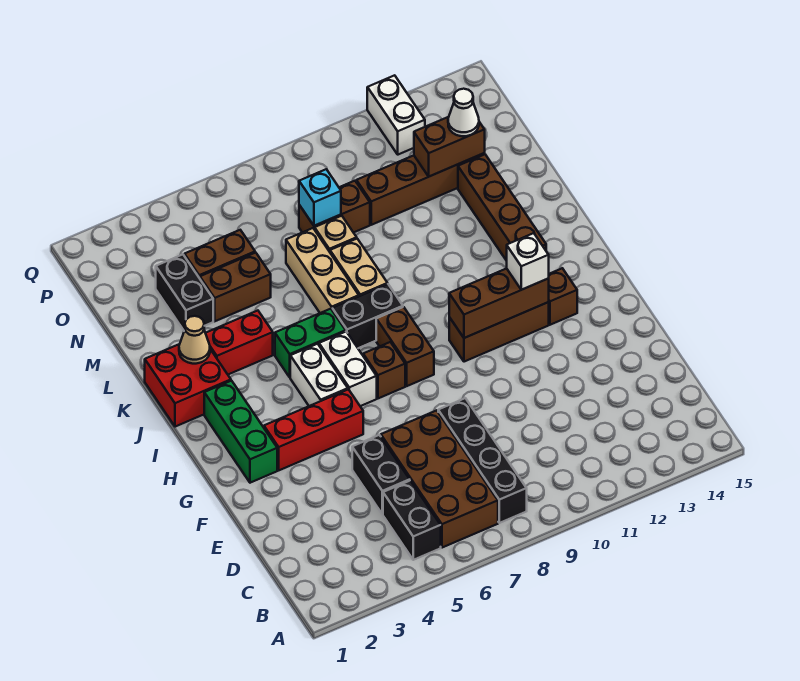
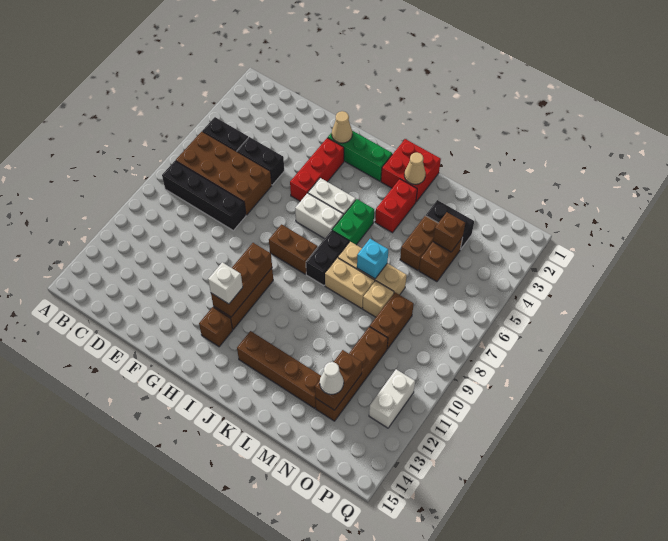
none -> tan 1x1 cone [332,111,352,143]
brown 1x1 brick [363,342,405,398] -> brown 1x1 brick moved to [433,212,465,252]
cyan 1x1 brick [299,169,341,226] -> cyan 1x1 brick moved to [357,239,388,279]
white 1x2 brick [367,75,425,155] -> white 1x2 brick turned to [369,369,415,428]

